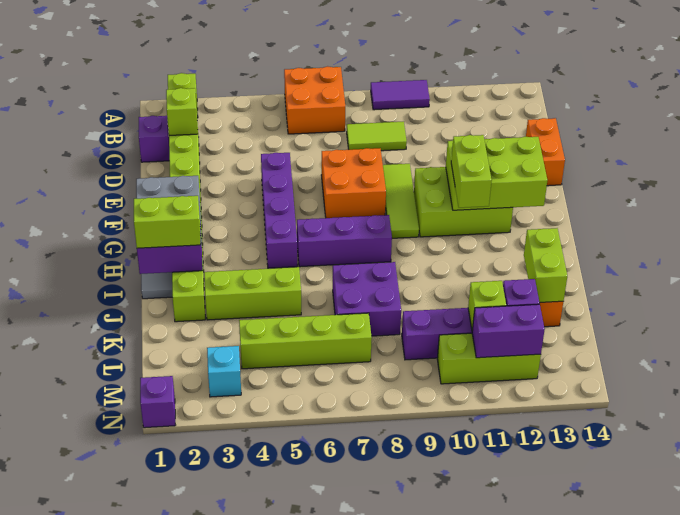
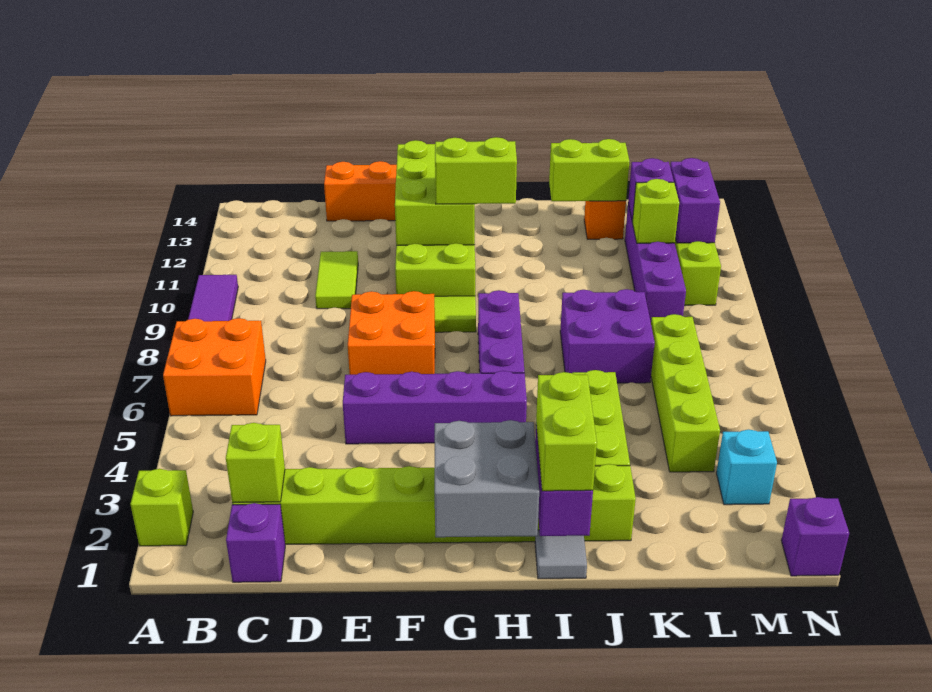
lime 1x2 tile [347,122,407,151] -> lime 1x2 tile moved to [315,251,358,309]

